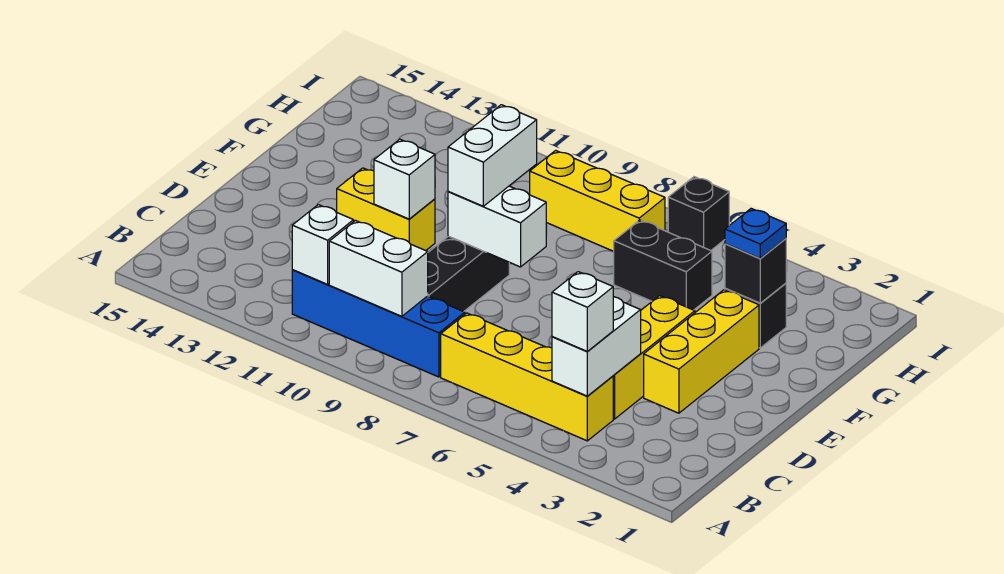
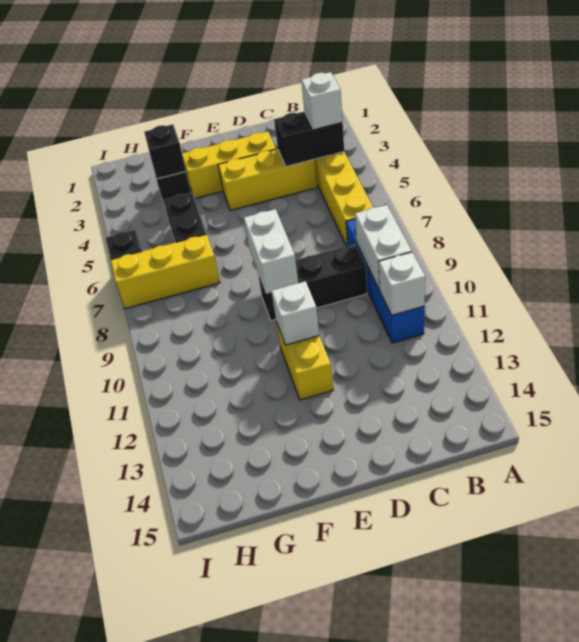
white 1x2 brick [552,297,641,396] -> black 1x2 brick [274,111,344,167]
white 1x2 brick [448,105,537,206] -> none
blue 1x1 plate [725,209,786,258] -> none
yellow 1x3 brick [530,150,665,251] -> yellow 1x3 brick turned to [111,234,220,309]

